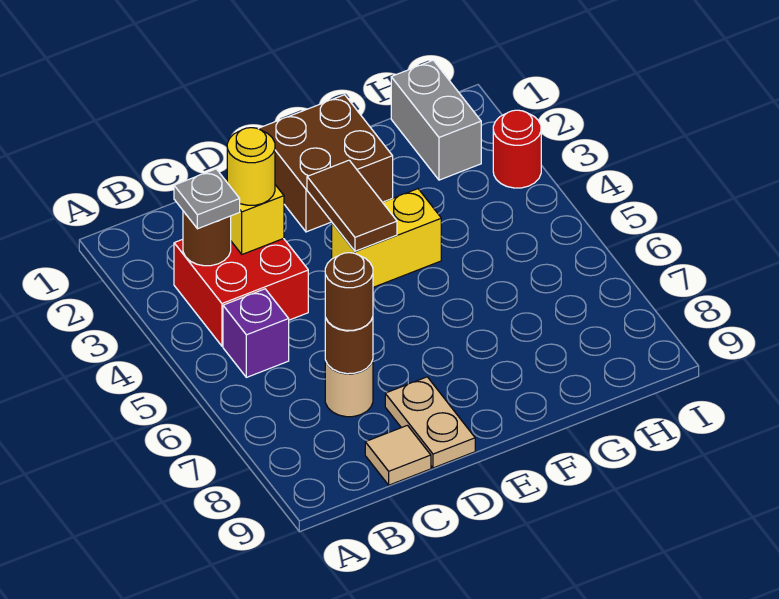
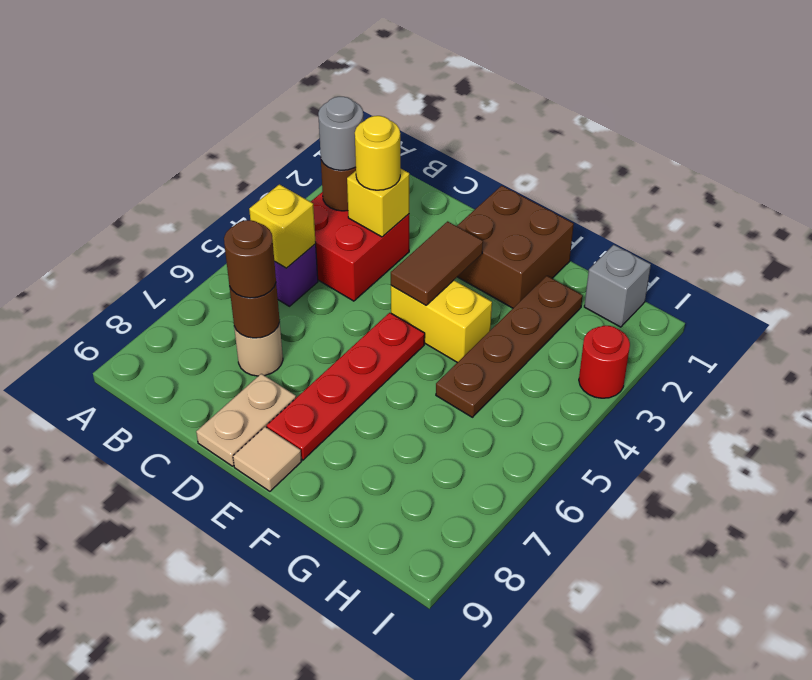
grey 1x1 plate [174,169,240,229] -> grey 1x1 round brick [318,97,363,170]
none -> yellow 1x1 brick [249,184,316,268]
tan 1x1 tile [365,425,431,485] -> tan 1x1 tile moved to [233,427,302,491]
none -> red 1x4 plate [267,313,425,460]
none -> brown 1x4 plate [436,276,583,417]
grey 1x2 brick [391,60,481,180] -> grey 1x1 brick [584,245,651,327]

